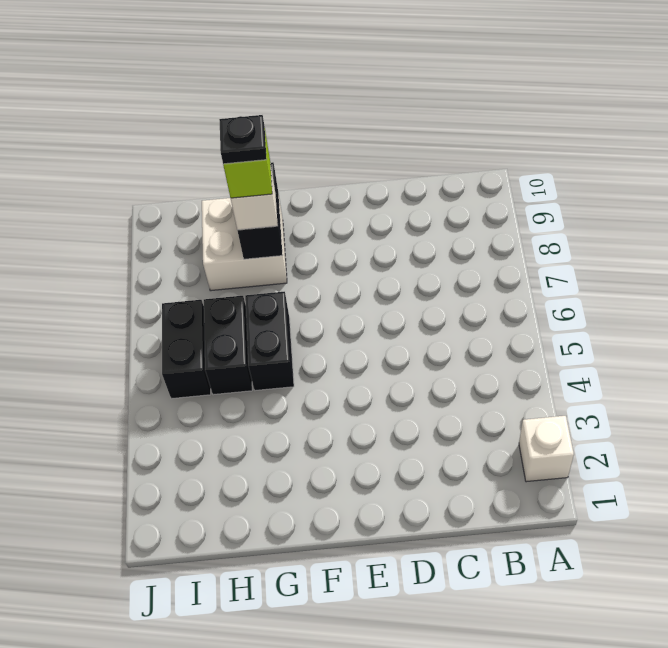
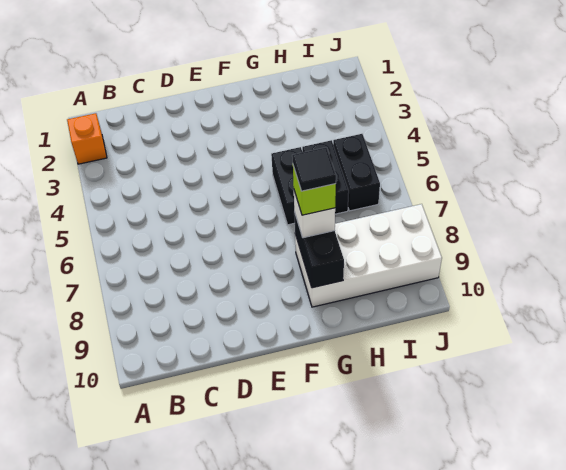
white 1x1 brick [519,416,574,482] -> orange 1x1 brick [67,113,107,164]
white 2x2 brick [202,198,287,291] -> white 2x4 brick [295,204,442,307]
black 1x1 plate [219,115,267,164] -> black 1x1 tile [292,148,336,191]

